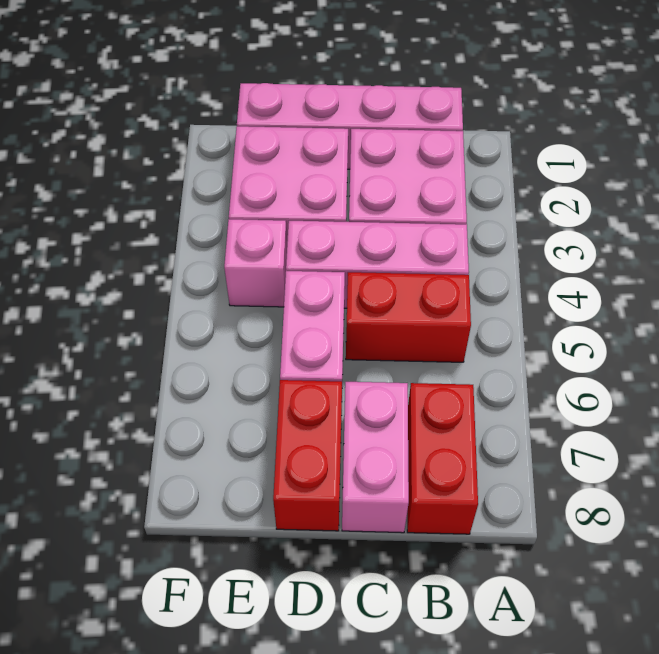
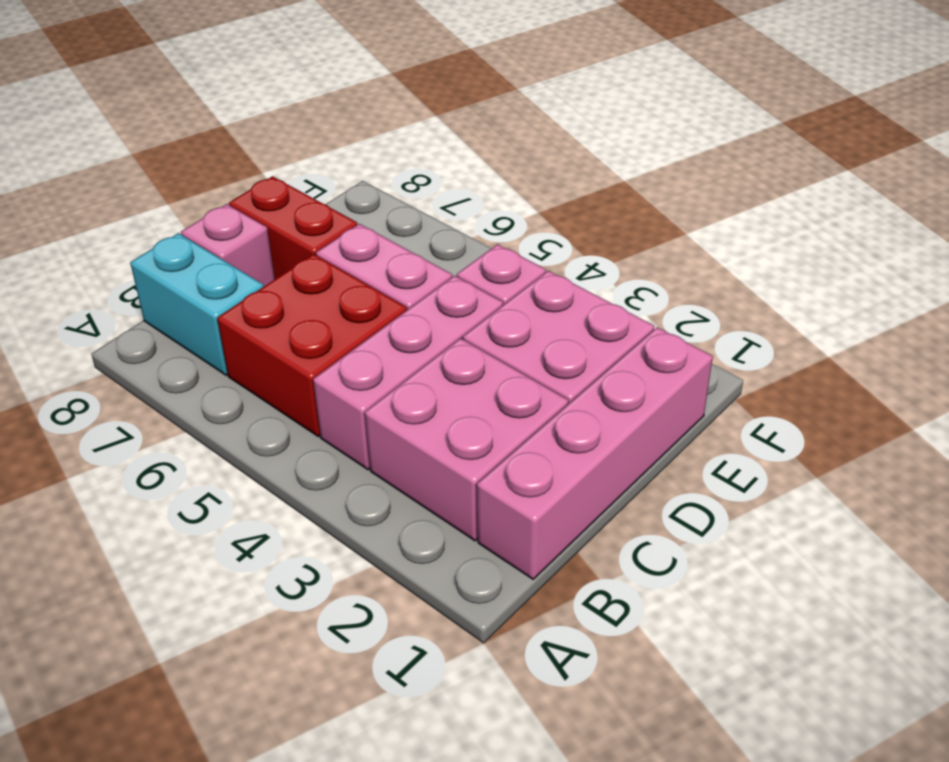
red 1x2 brick [346,272,471,362] -> red 2x2 brick [217,254,407,437]
red 1x2 brick [407,383,478,534] -> cyan 1x2 brick [130,233,264,375]
pink 1x2 brick [342,382,409,533] -> pink 1x1 brick [181,204,275,286]

